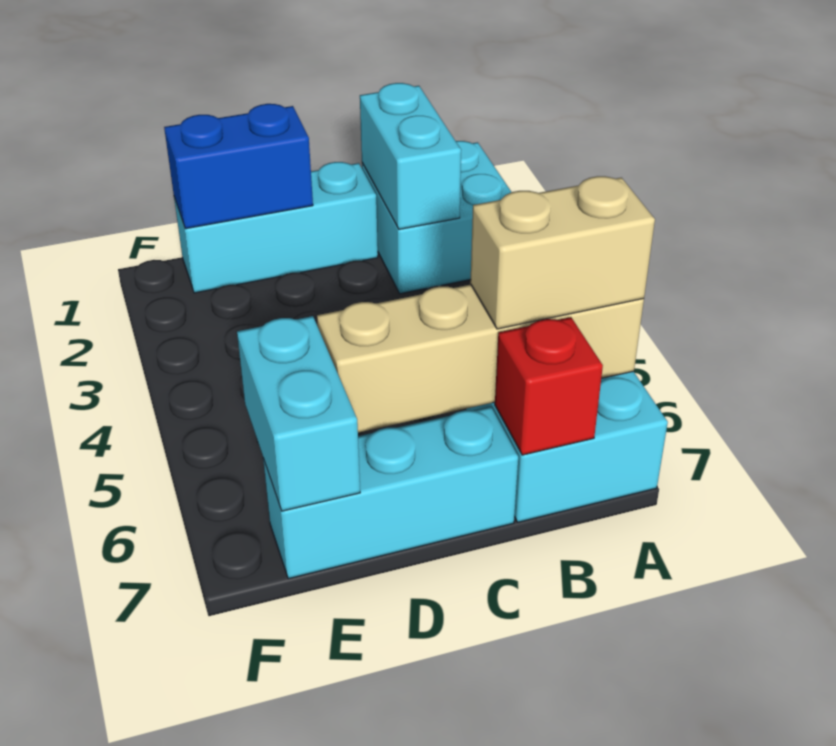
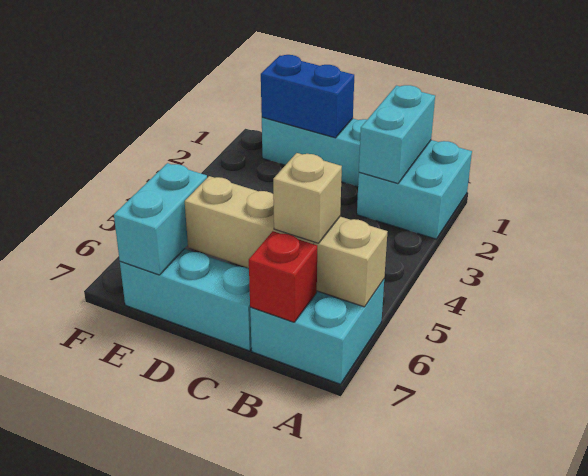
tan 1x2 brick [470,176,655,329] -> tan 1x1 brick [273,153,342,243]

